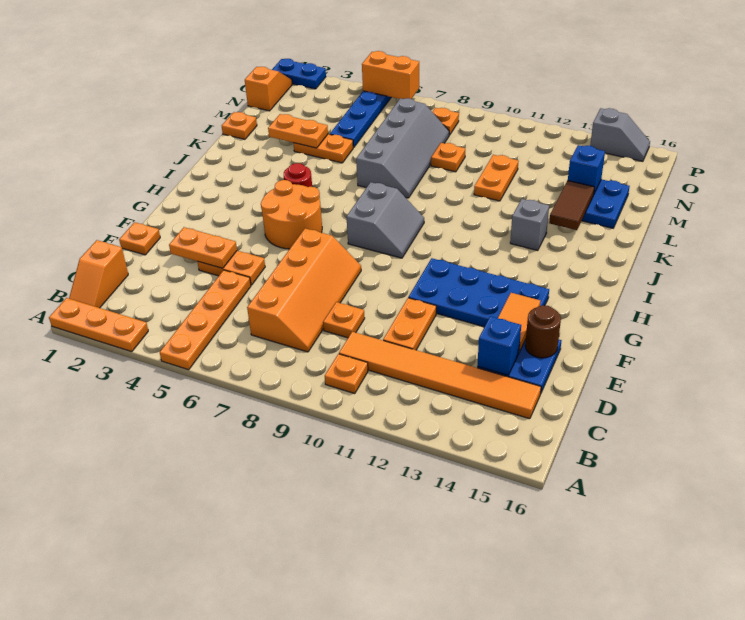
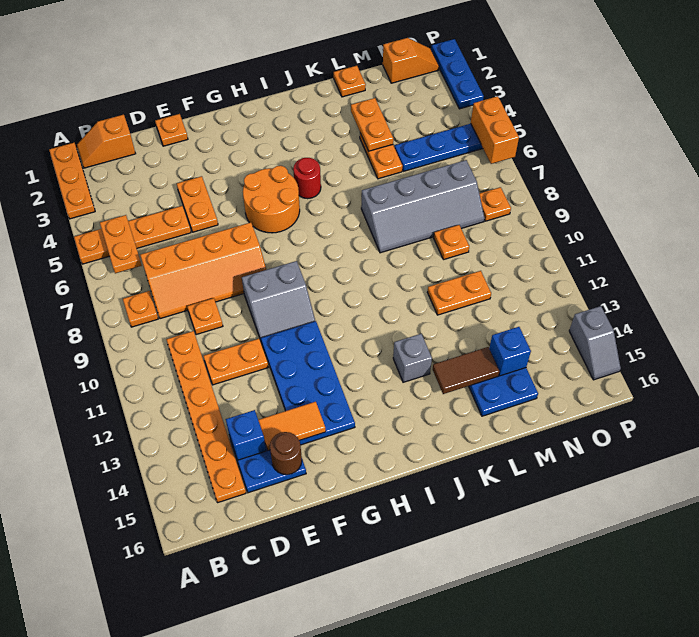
orange 1x1 plate [325,354,368,394] -> orange 1x1 plate moved to [123,291,158,327]
orange 1x6 tile [339,332,541,419] -> orange 1x6 plate [166,331,246,503]
orange 1x2 plate [169,227,237,268] -> orange 1x2 plate moved to [100,215,142,273]
grey 2x2 slope [346,182,424,258] -> grey 2x2 slope moved to [242,261,315,341]
blue 1x2 plate [272,59,326,89] -> blue 1x3 plate [431,39,484,109]

